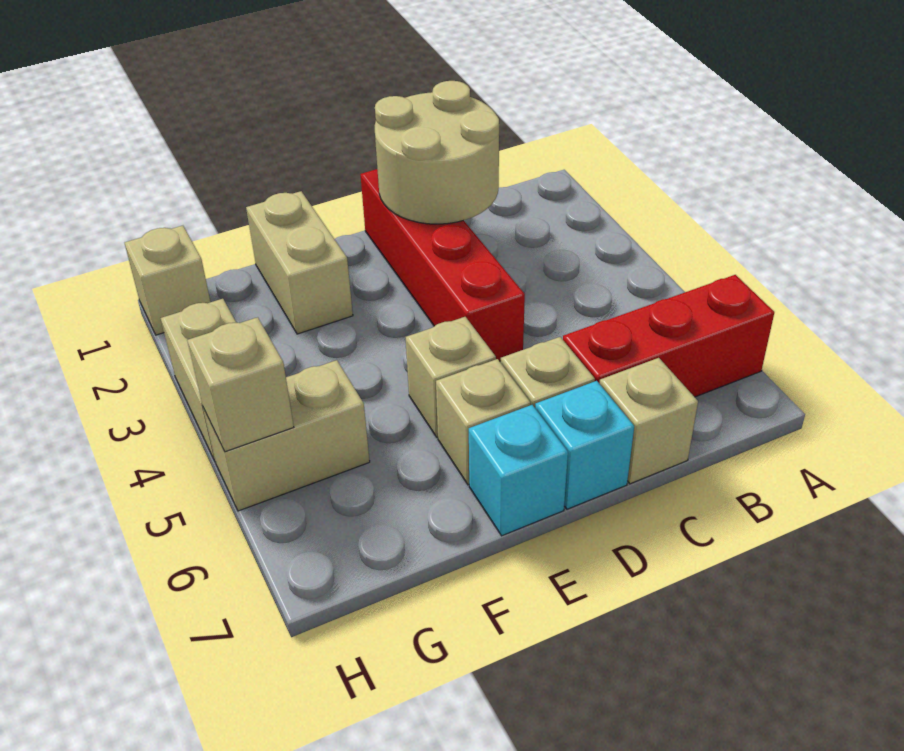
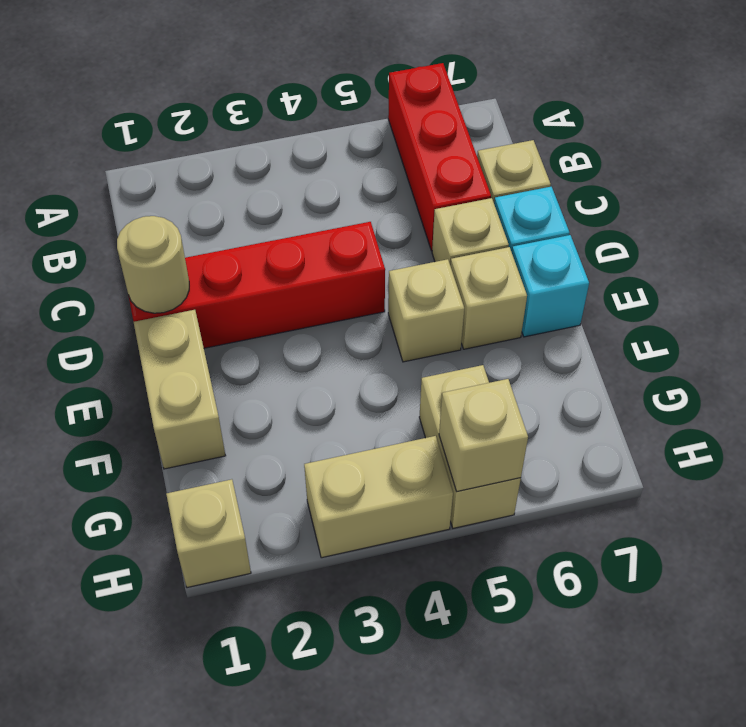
tan 2x2 round brick [375,81,499,224] -> tan 1x1 round brick [117,216,189,313]
tan 1x2 brick [246,191,353,334] -> tan 1x2 brick turned to [134,310,225,469]

